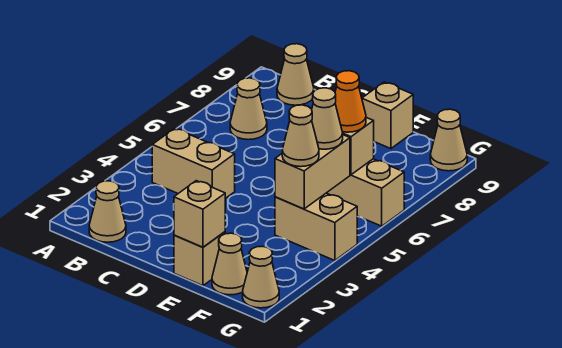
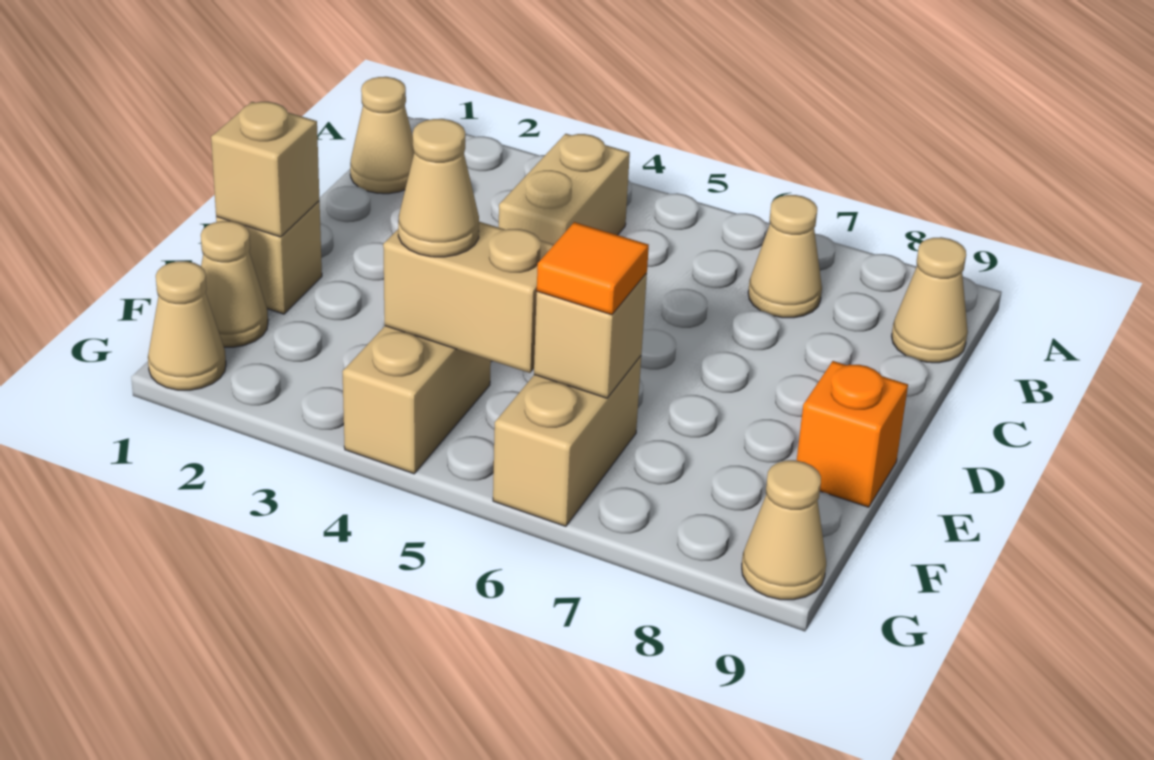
tan 1x1 brick [362,82,413,149] -> orange 1x1 brick [797,361,908,507]
tan 1x1 cone [312,88,343,149] -> none
orange 1x1 cone [335,71,366,132] -> orange 1x1 tile [537,222,649,315]

